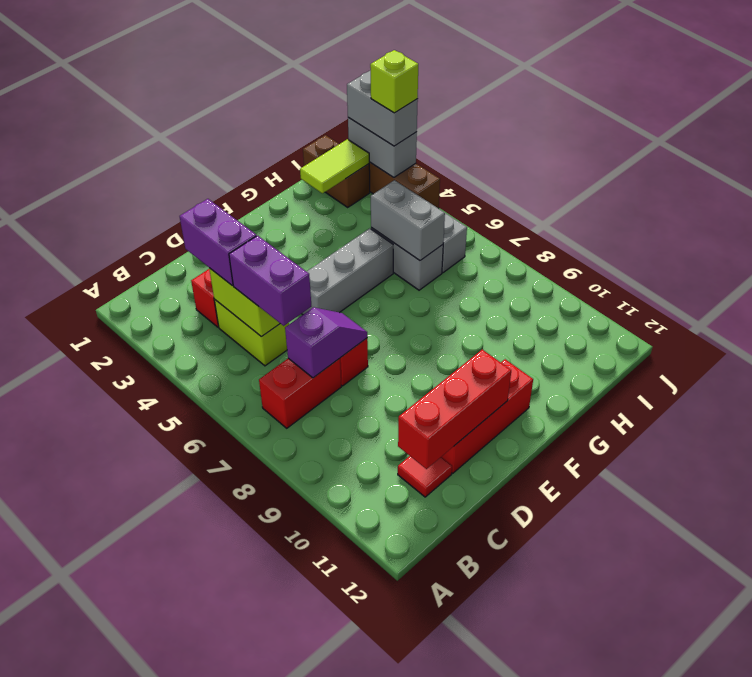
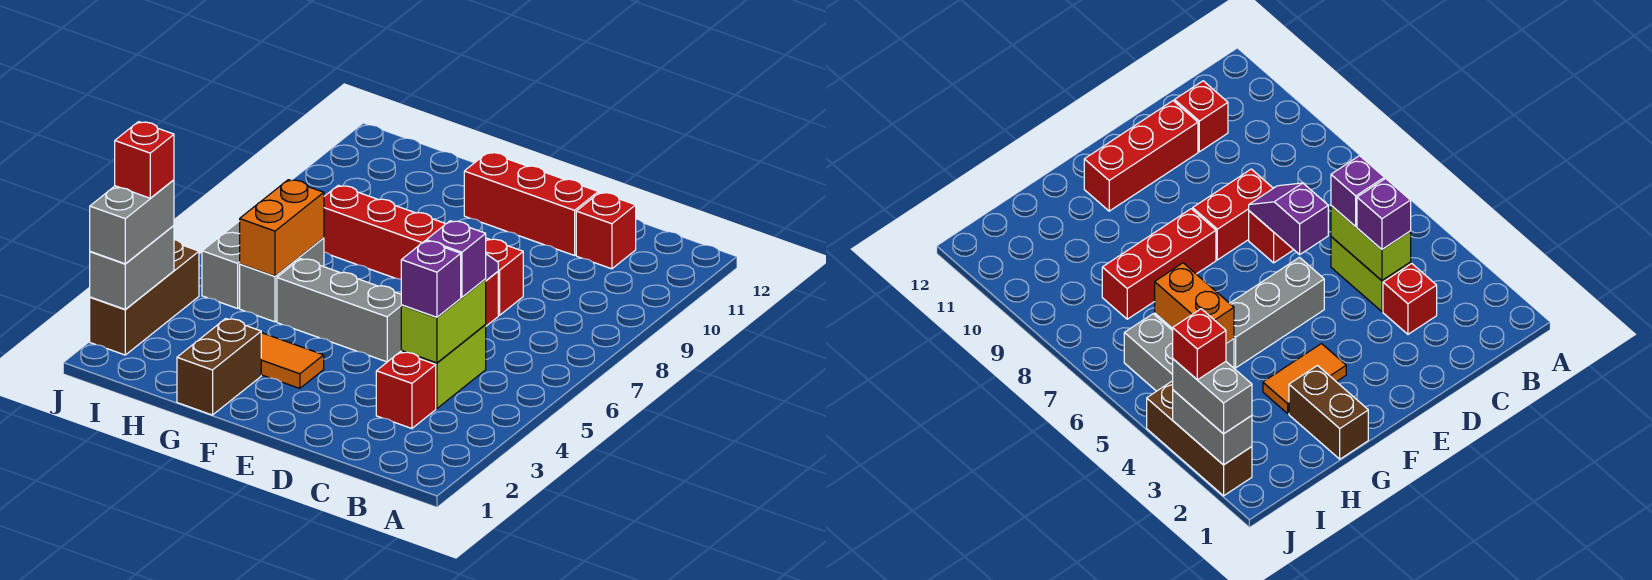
red 1x2 brick [259,358,341,428] -> red 1x2 brick moved to [486,238,523,315]
purple 1x2 brick [180,199,256,286] -> purple 1x1 brick [401,241,461,317]
purple 1x2 brick [229,236,311,326] -> purple 1x1 brick [426,221,486,297]
purple 1x2 slope [285,307,367,378] -> purple 1x2 slope turned to [1249,183,1328,254]
red 1x1 tile [398,456,452,497] -> red 1x1 brick [576,192,636,269]
red 1x3 brick [398,350,511,469] -> red 1x3 brick moved to [324,185,445,279]
none -> orange 1x2 tile [261,333,324,388]
lime 1x2 tile [300,139,369,193] -> none
grey 1x2 brick [371,180,445,261] -> orange 1x2 brick [240,180,324,276]
brown 1x2 brick [303,135,370,207] -> brown 1x2 brick moved to [177,319,261,415]
lime 1x1 brick [370,50,418,113] -> red 1x1 brick [115,122,174,198]

